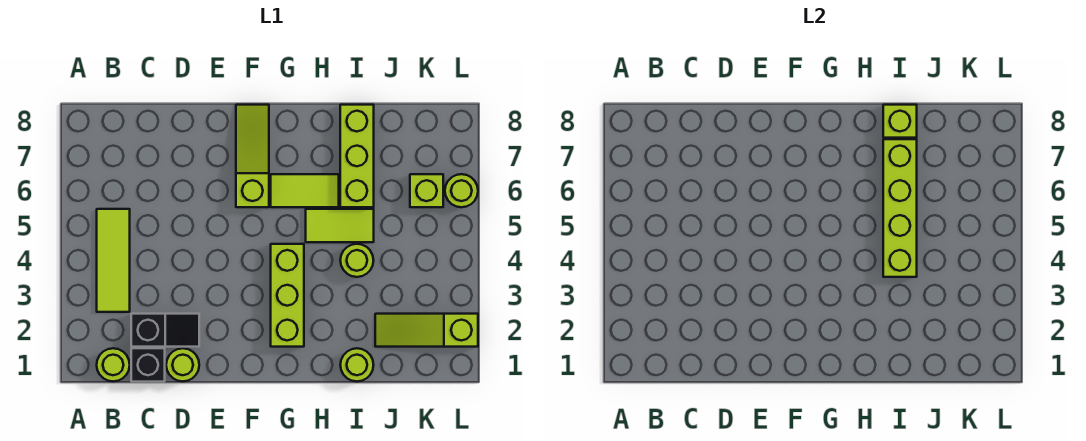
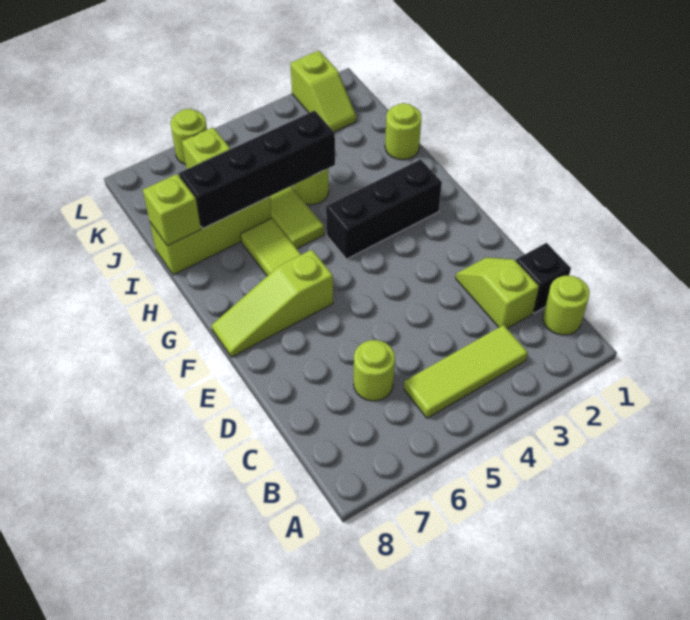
black 1x2 slope [131,314,199,347] -> lime 1x2 slope [456,257,539,328]
lime 1x1 round brick [166,348,199,381] -> lime 1x1 round brick moved to [354,340,395,401]
lime 1x3 brick [271,244,304,347] -> black 1x3 brick [326,159,442,259]
lime 1x4 brick [883,139,917,277] -> black 1x4 brick [179,111,335,228]
lime 1x3 slope [375,314,478,347] -> lime 1x2 slope [290,51,357,132]

